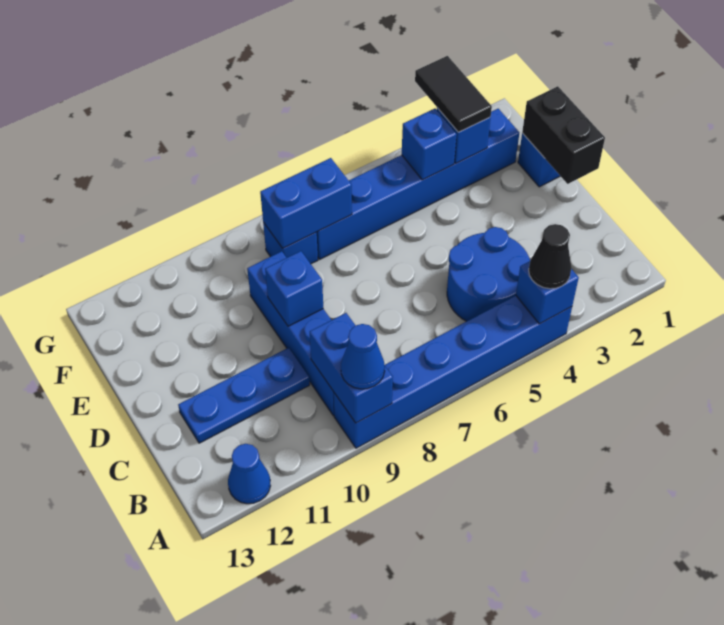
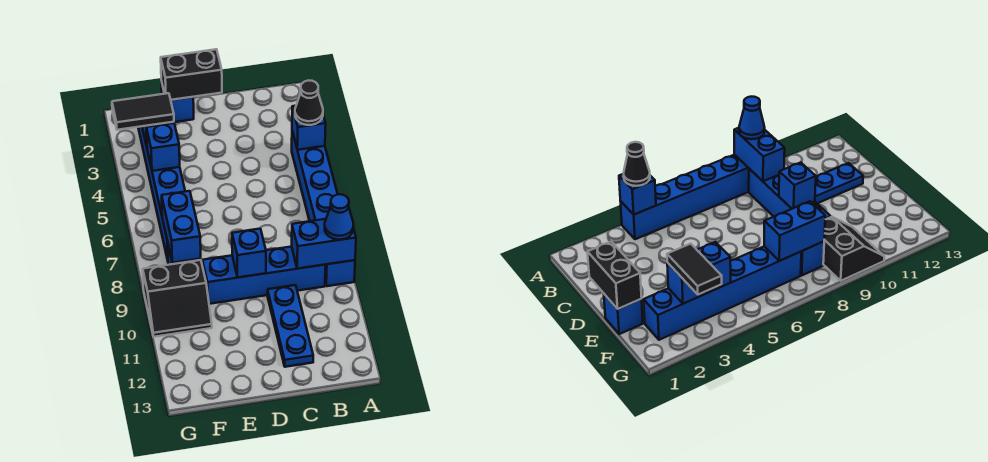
blue 1x1 cone [228,444,271,504] -> none
blue 2x2 round brick [447,227,530,321] -> none
none -> black 2x2 slope [143,260,212,337]

